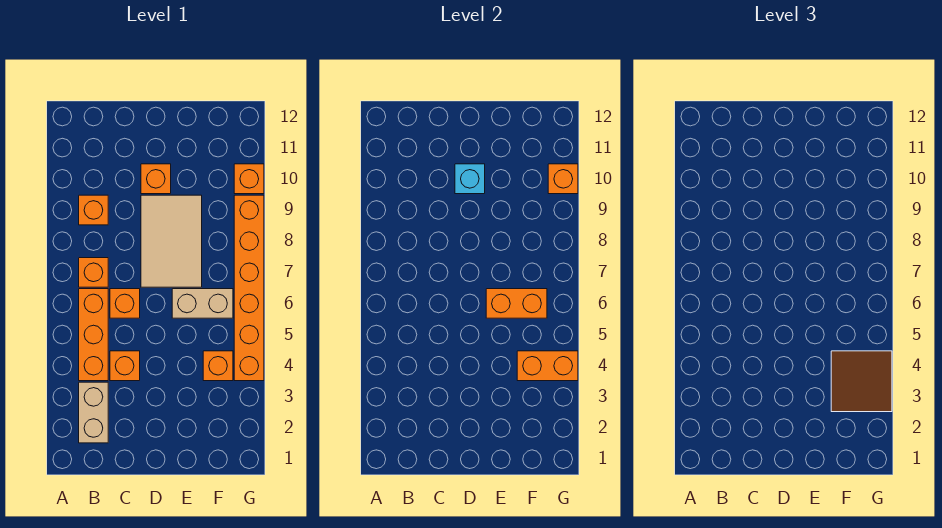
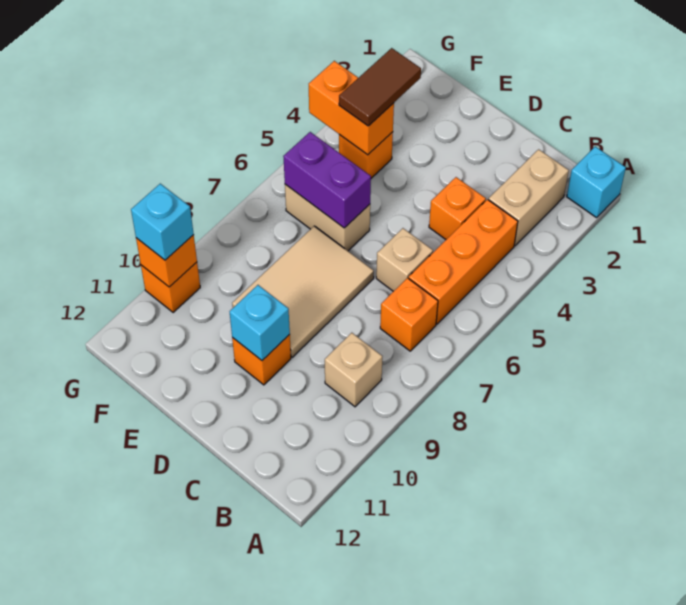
none -> cyan 1x1 brick [567,146,626,218]
orange 1x1 brick [79,195,108,225] -> tan 1x1 brick [325,333,383,407]
orange 1x1 brick [110,289,140,318] -> tan 1x1 brick [376,228,433,291]
orange 1x2 brick [486,289,547,318] -> purple 1x2 brick [283,132,371,228]
brown 2x2 tile [831,351,892,412] -> brown 1x2 tile [339,48,421,126]
orange 1x6 brick [234,195,264,381] -> none
none -> cyan 1x1 brick [131,184,194,260]

